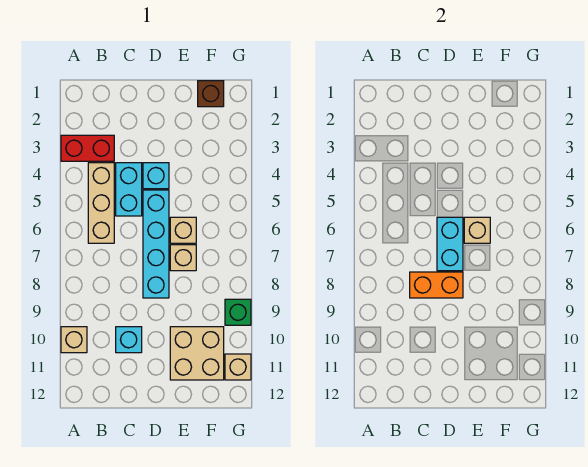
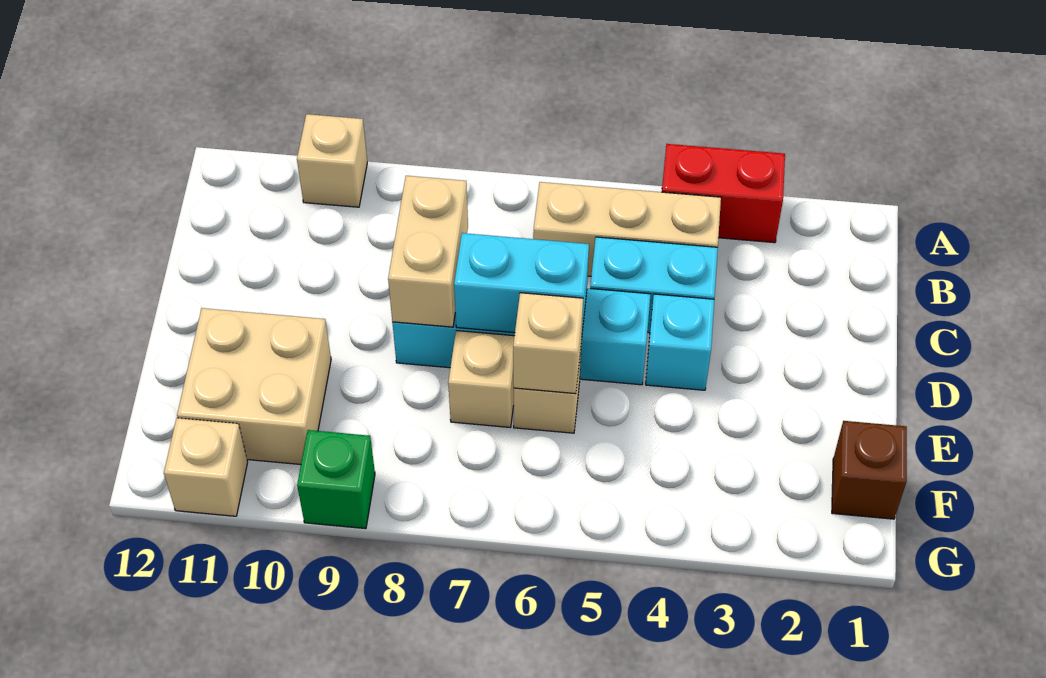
red 1x2 brick [61,135,114,161] -> red 1x2 brick turned to [662,144,785,243]
orange 1x2 brick [410,272,463,298] -> tan 1x2 brick [388,176,468,327]
cyan 1x1 brick [116,327,142,353] -> none

